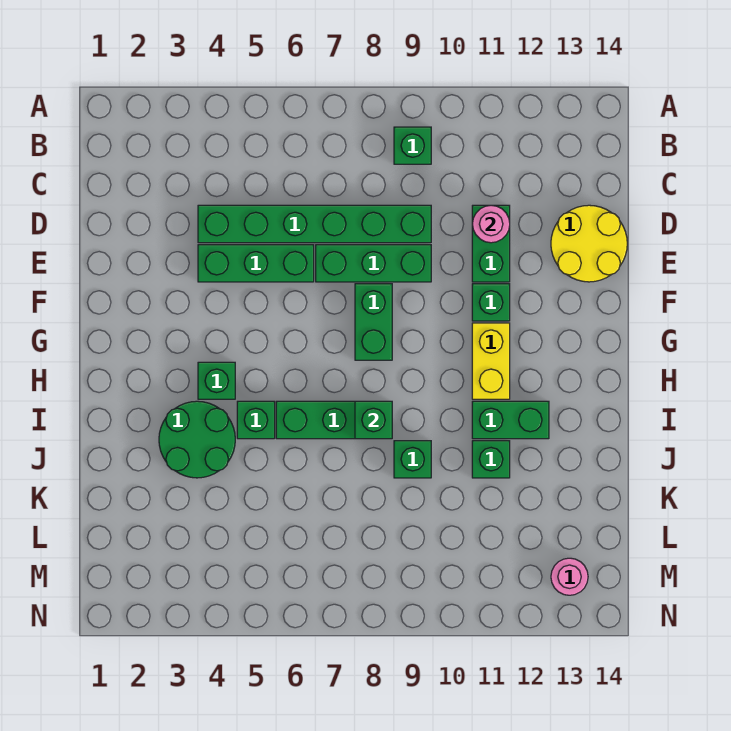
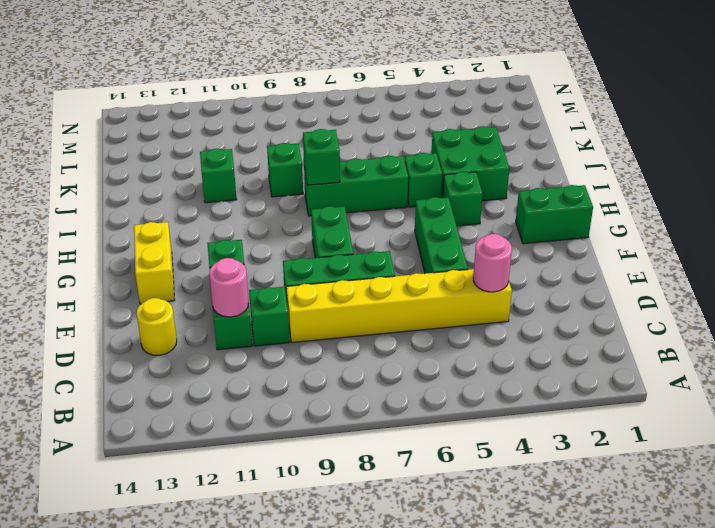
green 1x1 brick [394,127,431,164] -> green 1x1 brick moved to [249,287,289,346]
green 1x6 brick [198,205,431,243] -> yellow 1x6 brick [286,269,512,342]
yellow 2x2 round brick [551,205,627,282] -> yellow 1x1 round brick [136,298,177,355]
green 1x3 brick [198,245,314,282] -> green 1x3 brick turned to [415,197,468,273]
yellow 1x2 brick [472,323,510,399] -> yellow 1x2 brick moved to [134,222,174,304]
green 2x2 round brick [159,401,235,478] -> green 2x2 brick [431,126,509,201]
green 1x2 brick [472,401,549,439] -> green 1x2 brick moved to [516,185,593,244]
pink 1x1 round brick [551,558,588,595] -> pink 1x1 round brick moved to [473,234,512,292]

